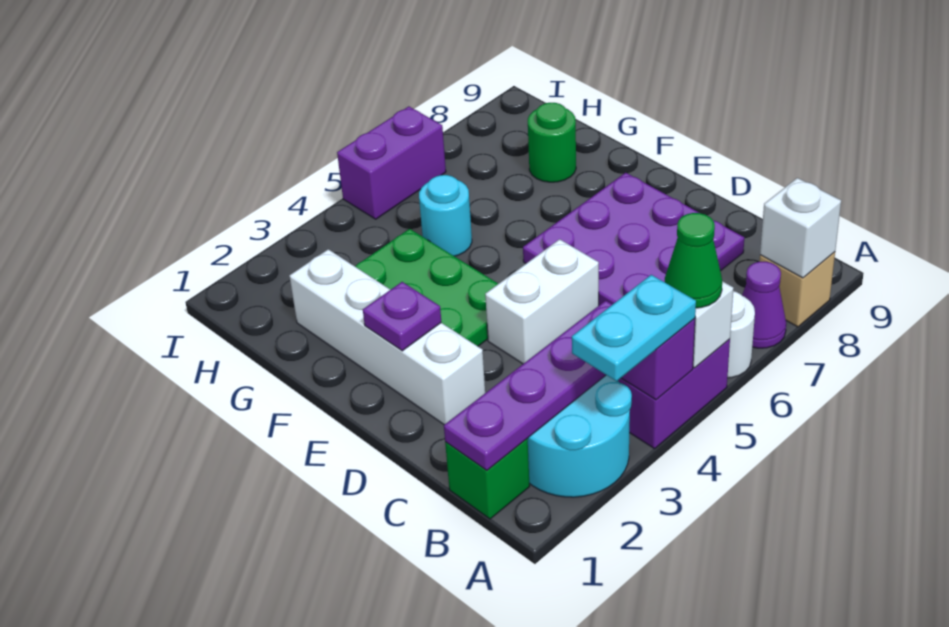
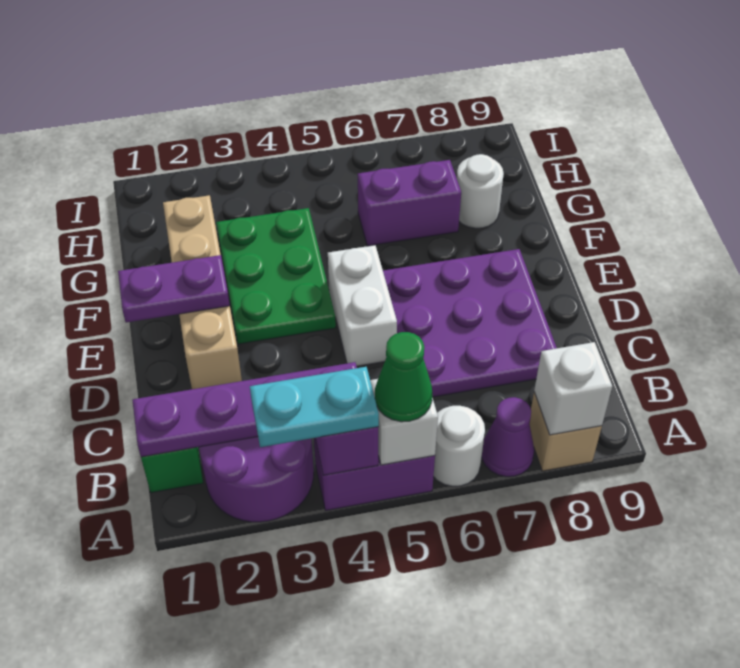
cyan 2x2 round brick [527,375,632,497] -> purple 2x2 round brick [199,437,314,522]
white 1x4 brick [290,249,485,425] -> tan 1x4 brick [163,195,242,389]
white 1x2 brick [485,239,599,364] -> white 1x2 brick turned to [328,245,397,366]
purple 1x1 plate [363,282,441,351] -> purple 1x2 plate [118,255,230,322]
cyan 1x1 round brick [419,175,472,256] -> none
green 1x1 round brick [528,103,576,182] -> white 1x1 round brick [457,154,504,228]
purple 1x2 brick [337,106,446,219] -> purple 1x2 brick moved to [358,160,461,246]

